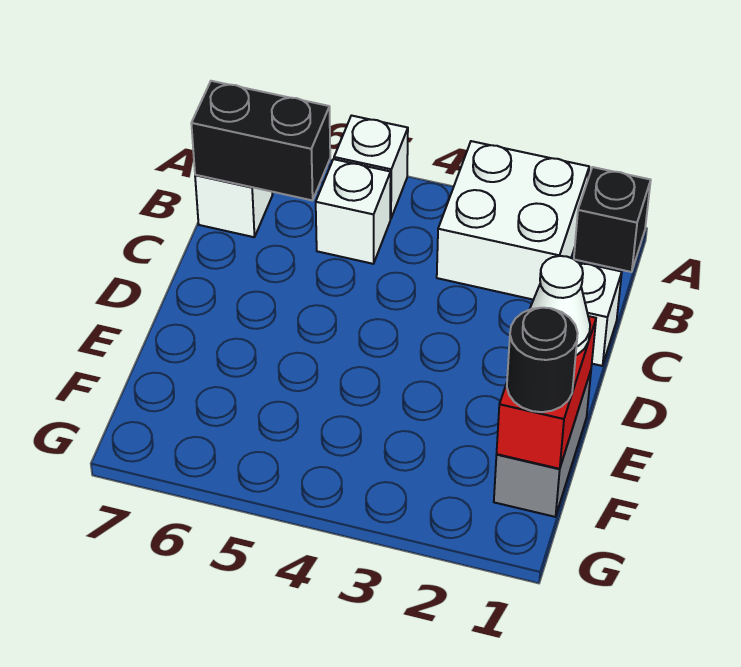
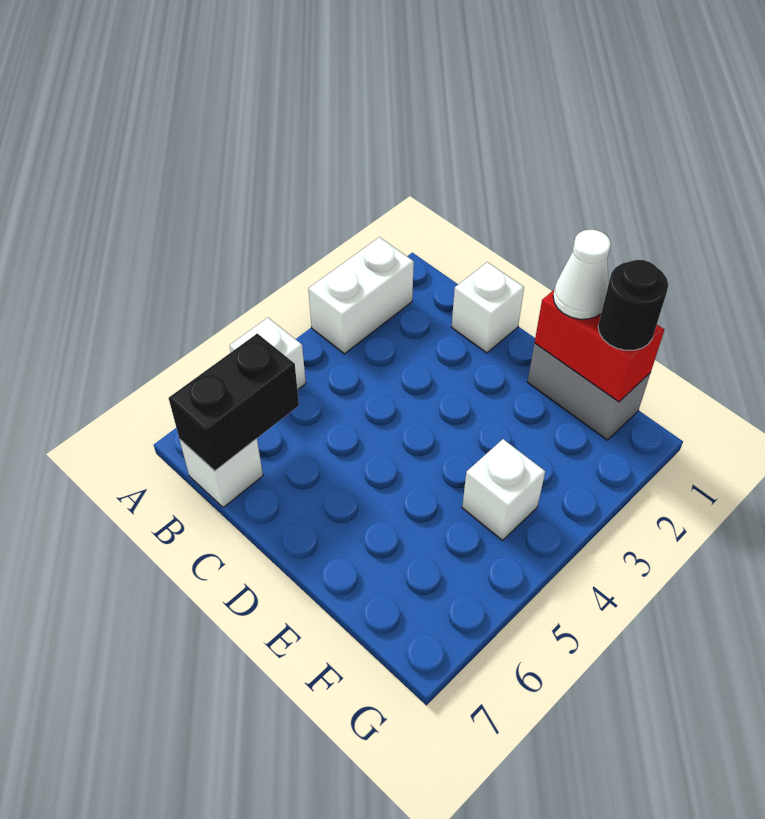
black 1x1 brick [574,167,651,272] -> none
white 2x2 brick [437,141,589,300] -> white 1x2 brick [308,237,414,354]
white 1x1 brick [316,159,391,264] -> white 1x1 brick moved to [462,439,545,540]

